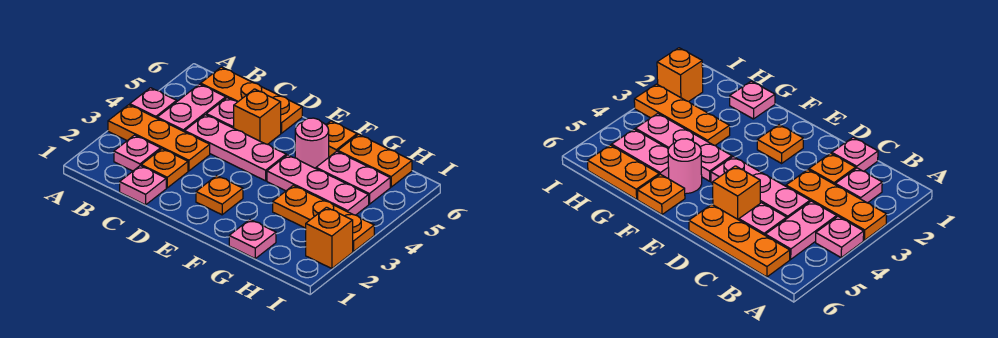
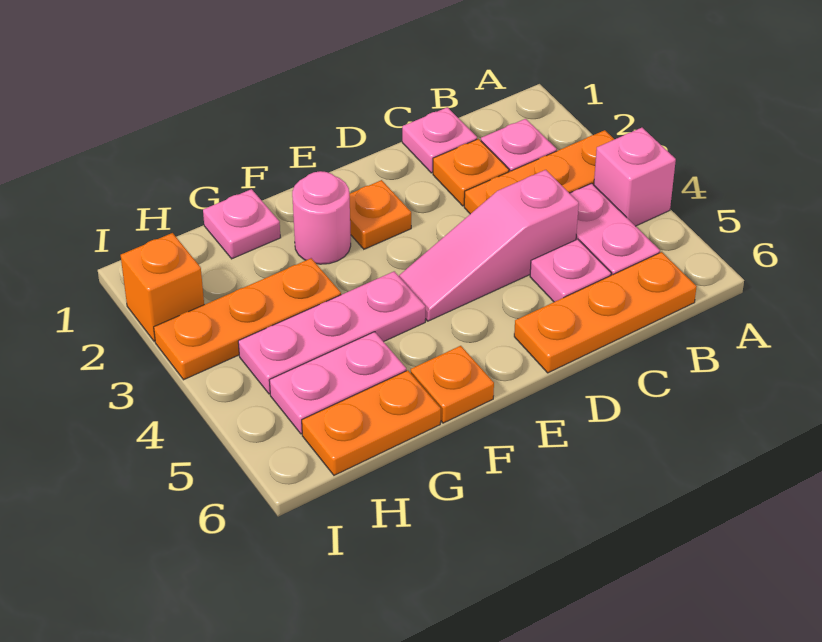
pink 1x1 plate [130,88,177,118] -> pink 1x1 brick [594,128,676,226]
pink 1x3 plate [185,115,286,181] -> pink 1x3 slope [399,170,579,321]
orange 1x1 brick [234,89,281,144] -> none
pink 1x1 round brick [295,118,329,169] -> pink 1x1 round brick moved to [292,171,351,264]

